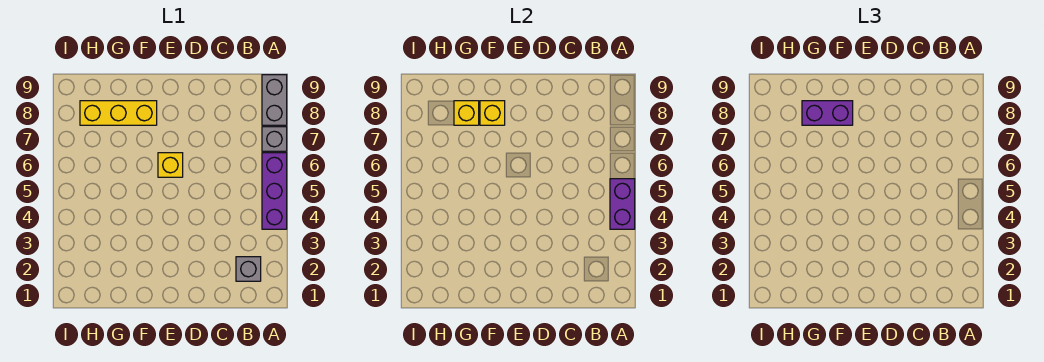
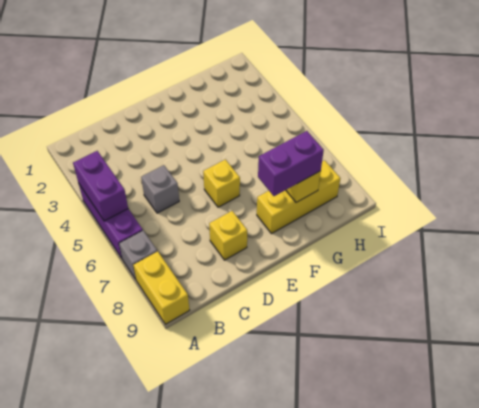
grey 1x2 brick [262,75,287,125] -> yellow 1x2 brick [133,251,189,324]
grey 1x1 brick [236,257,261,281] -> grey 1x1 brick moved to [141,165,179,213]
yellow 1x1 brick [480,101,505,125] -> yellow 1x1 brick moved to [209,211,247,260]

